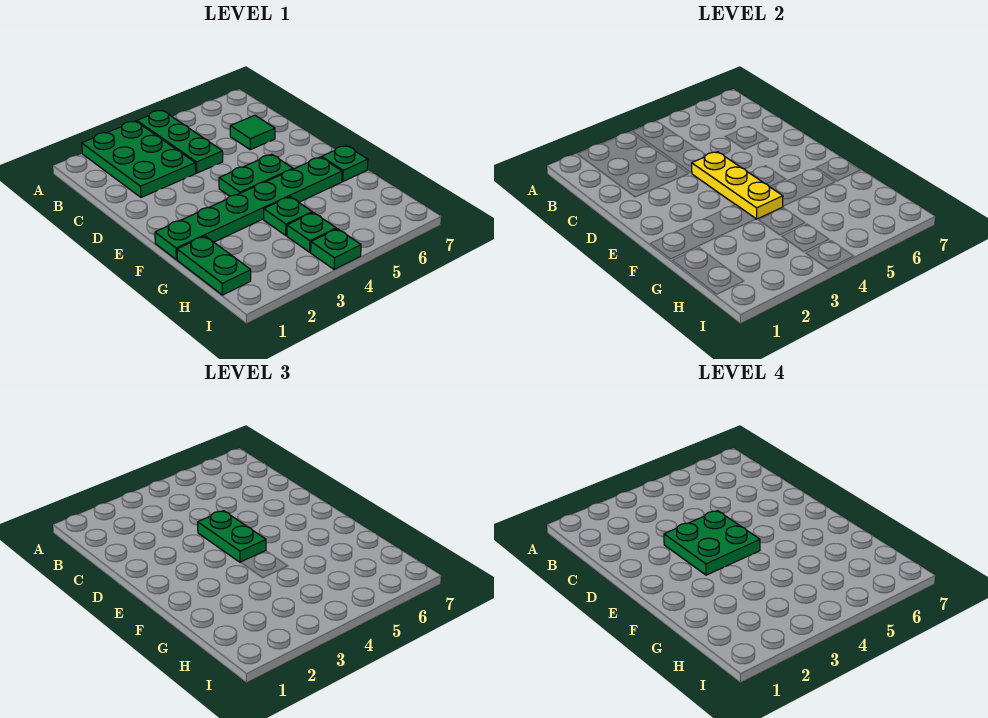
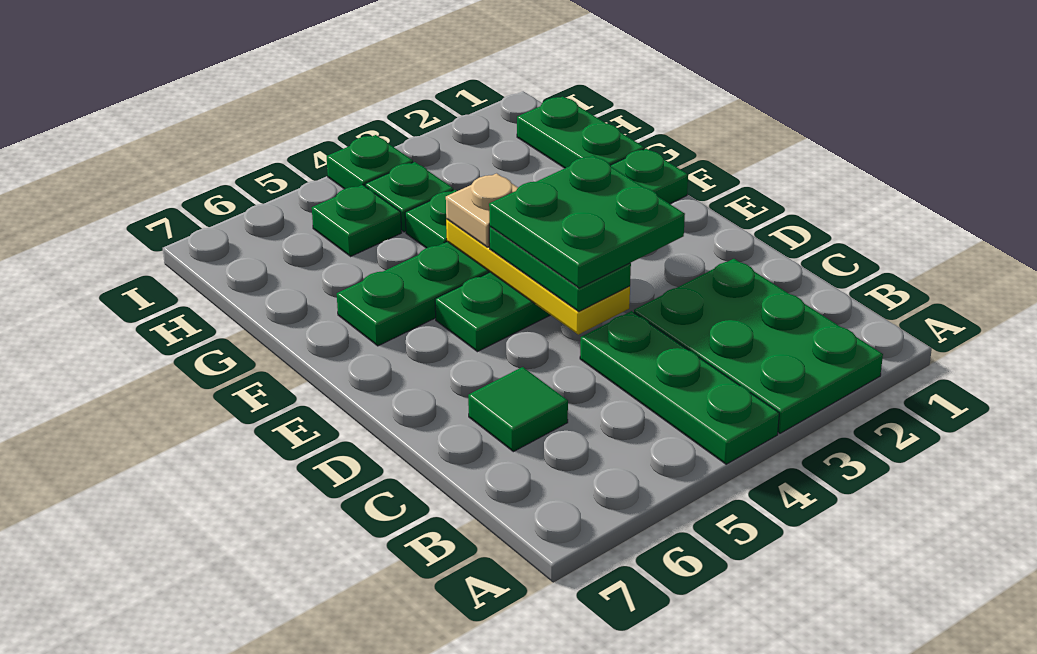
none -> tan 1x1 plate [446,173,518,247]
green 1x1 plate [321,146,368,181] -> green 1x1 plate moved to [312,185,402,256]

